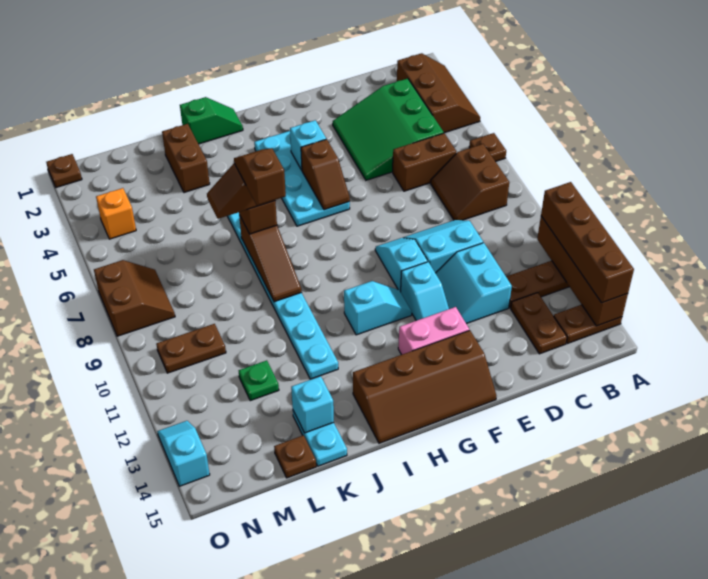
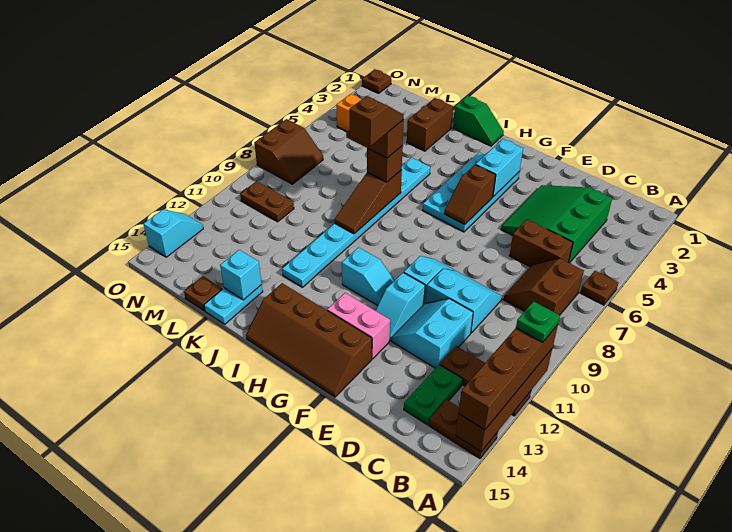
brown 2x3 slope [397,53,480,133] -> none
brown 1x2 plate [511,293,567,354] -> green 1x2 plate [404,365,463,425]
cyan 1x1 brick [290,120,326,170] -> cyan 1x2 brick [476,139,523,197]
green 1x1 plate [239,360,279,401] -> green 1x1 plate moved to [516,301,560,343]

